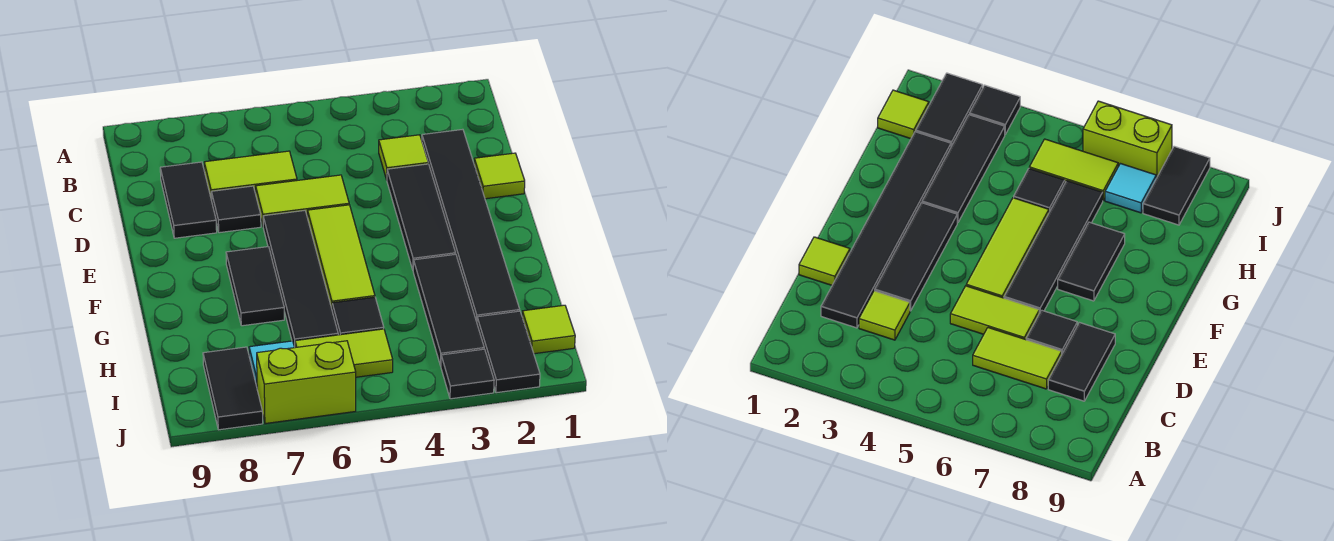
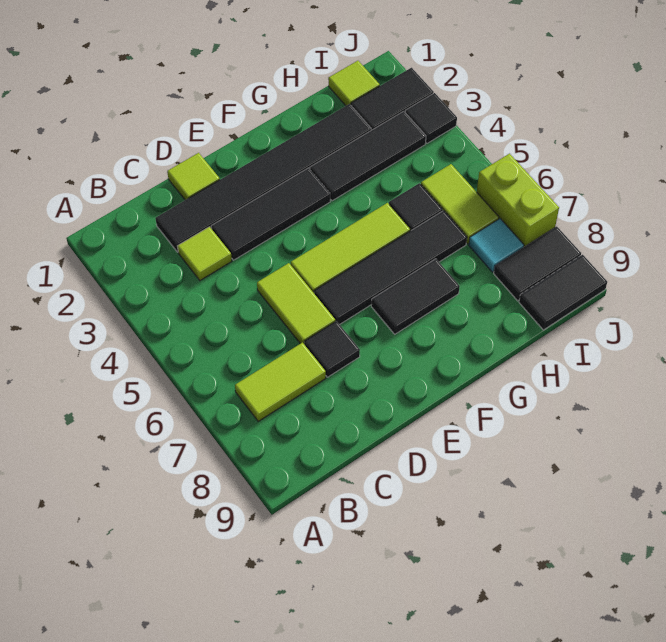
lime 1x2 tile [204,151,297,200] -> lime 1x2 tile turned to [235,343,326,421]
black 1x2 tile [160,162,217,238] -> black 1x2 tile moved to [519,255,607,330]

